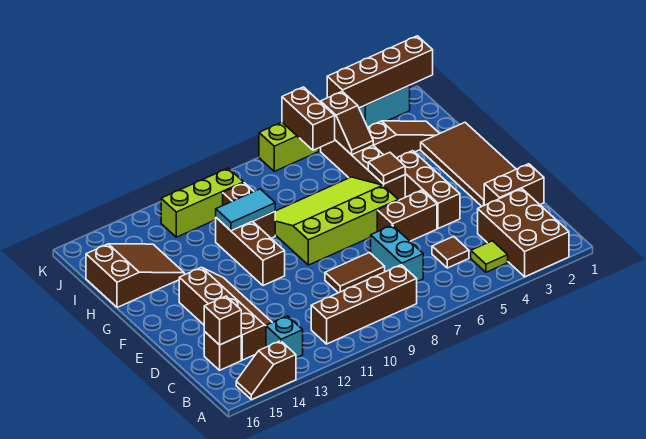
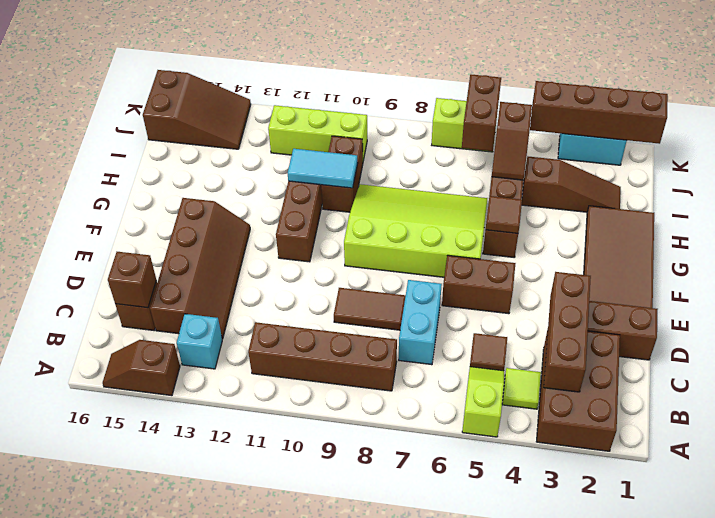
none -> lime 1x2 slope [462,367,504,437]
brown 1x3 brick [397,151,460,229] -> brown 1x3 brick moved to [544,272,591,392]
brown 2x3 slope [86,244,184,308] -> brown 2x3 slope moved to [143,70,251,149]

